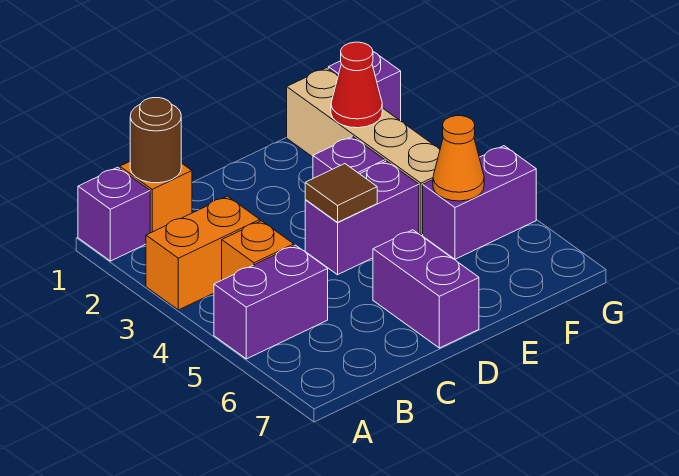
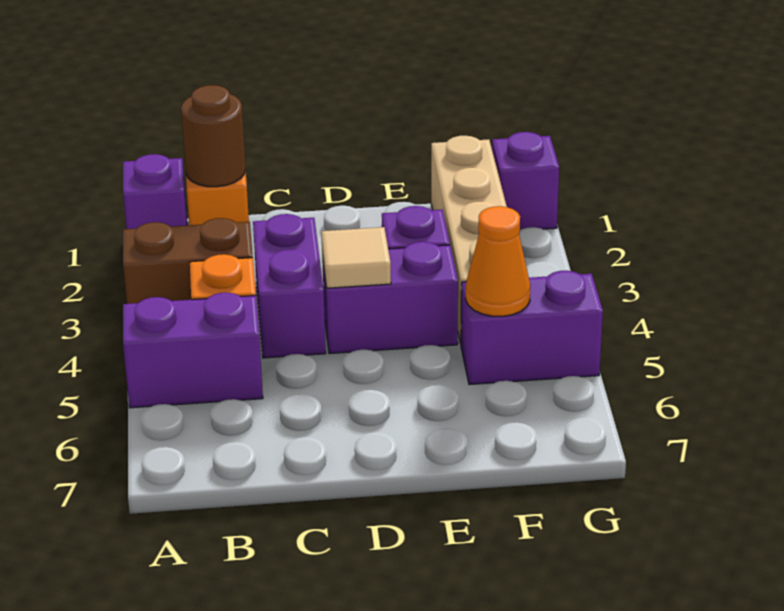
orange 1x2 brick [146,196,260,310] -> brown 1x2 brick [123,218,253,304]
brown 1x1 tile [305,164,377,222] -> tan 1x1 tile [321,227,391,288]
purple 1x2 brick [373,230,479,348] -> purple 1x2 brick moved to [253,214,326,358]
red 1x1 cone [331,42,382,128] -> none

